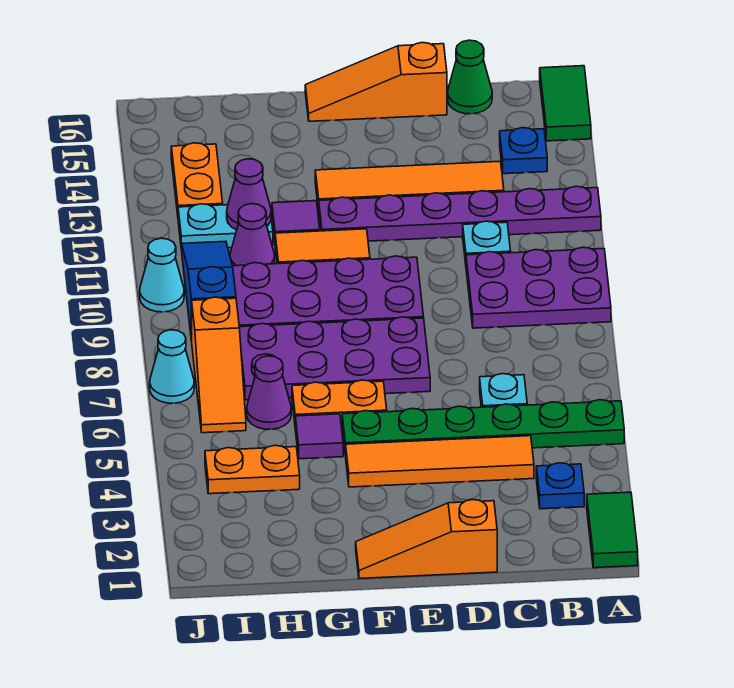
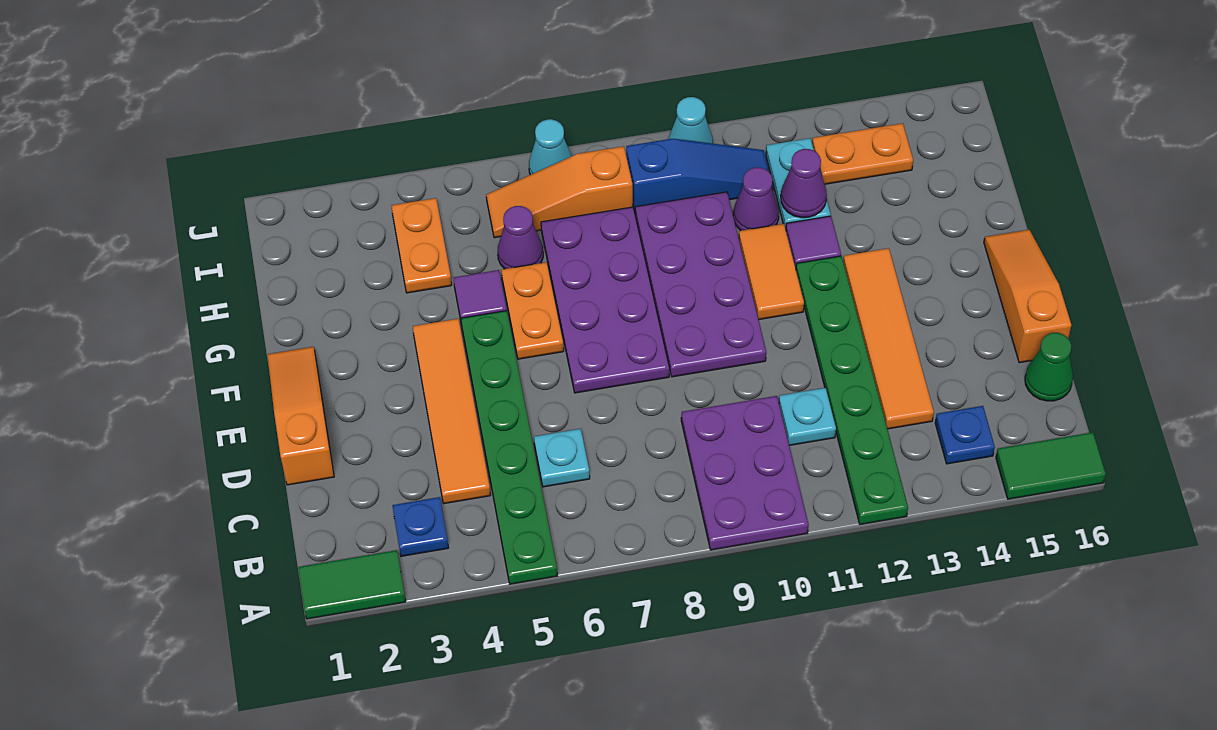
purple 1x6 plate [319,186,601,241] -> green 1x6 plate [796,256,908,524]

